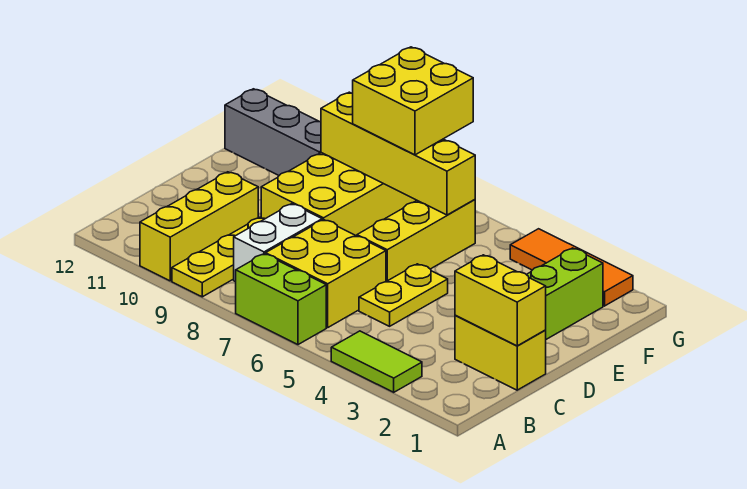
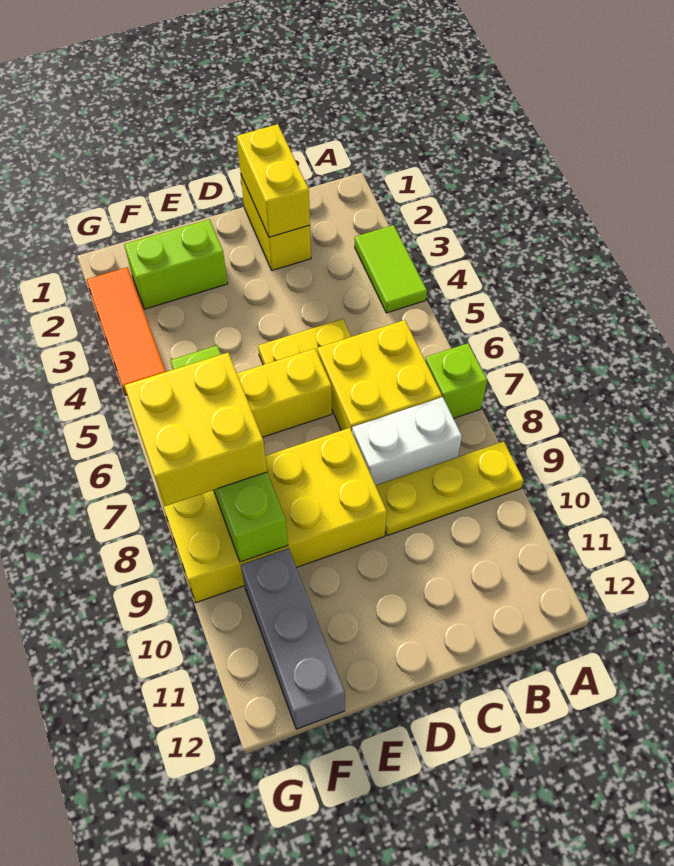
lime 1x2 brick [236,254,326,345] -> lime 1x1 brick [425,343,487,418]
yellow 1x3 brick [140,172,258,281] -> none
yellow 1x4 brick [321,92,475,215] -> lime 1x4 brick [170,346,288,562]

